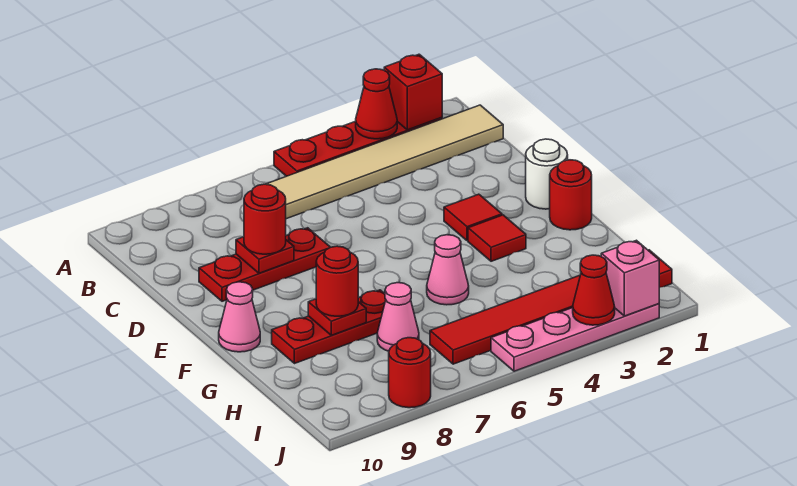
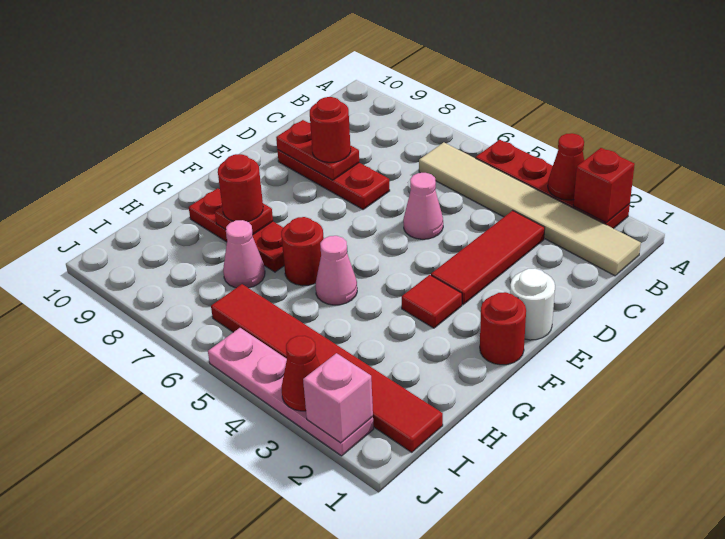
red 1x1 plate [236,237,294,273] -> red 1x2 plate [276,120,359,180]
red 1x1 tile [444,194,502,241] -> red 1x3 tile [431,211,545,305]
pink 1x1 cone [219,282,260,352] -> pink 1x1 cone moved to [403,173,443,239]
red 1x1 round brick [389,338,431,408] -> red 1x1 round brick moved to [281,217,324,286]

